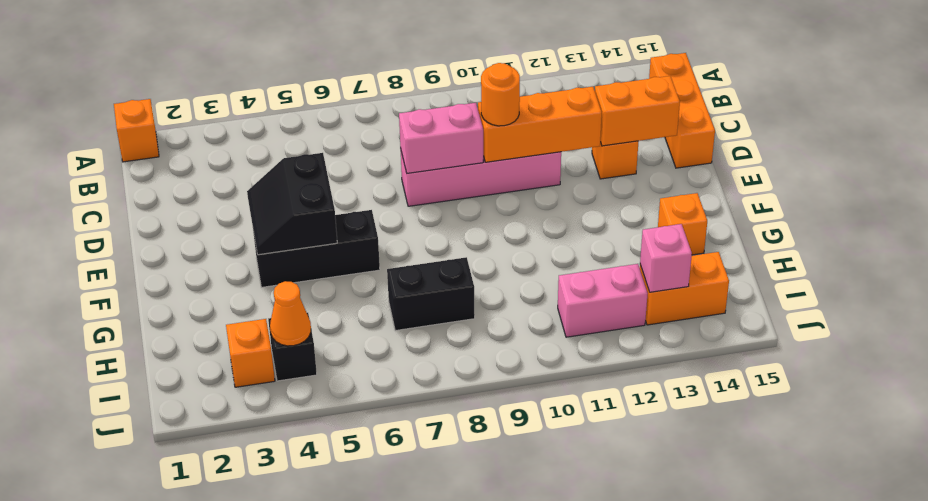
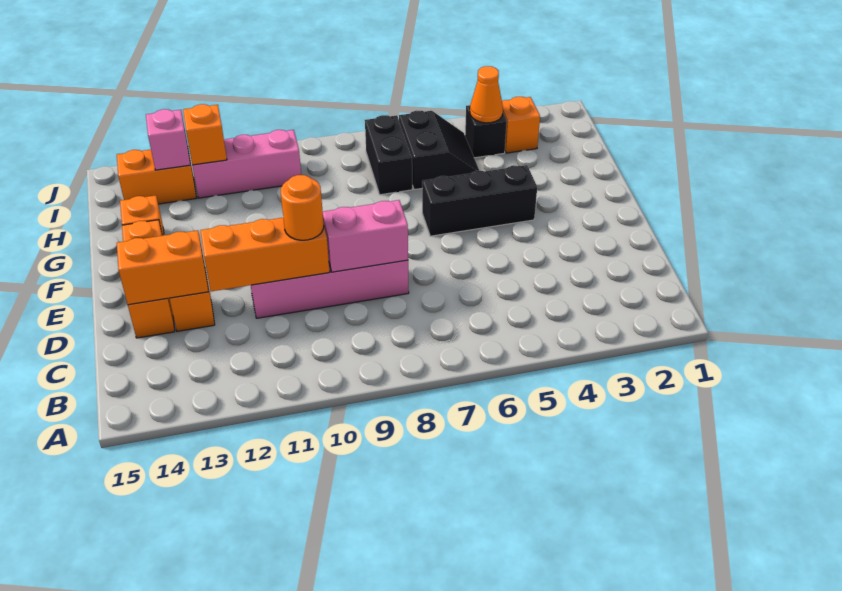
orange 1x1 brick [114,99,159,162] -> orange 1x1 brick moved to [183,104,227,165]
orange 1x3 brick [649,53,715,168] -> orange 1x3 brick moved to [122,220,175,338]
black 2x2 slope [247,153,337,255] -> black 2x2 slope moved to [399,111,479,190]
black 1x2 brick [387,257,475,331] -> black 1x2 brick turned to [365,115,412,195]
pink 1x2 brick [558,264,648,337] -> pink 1x3 brick [192,130,301,198]

